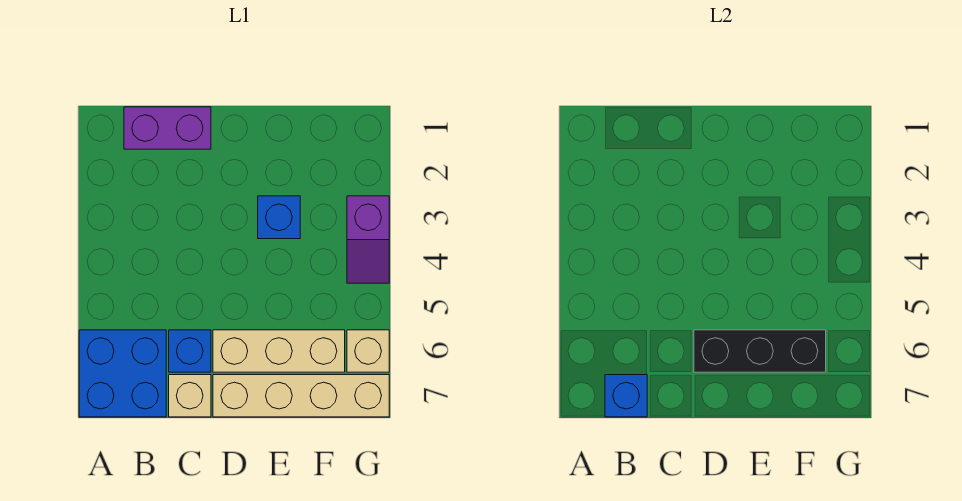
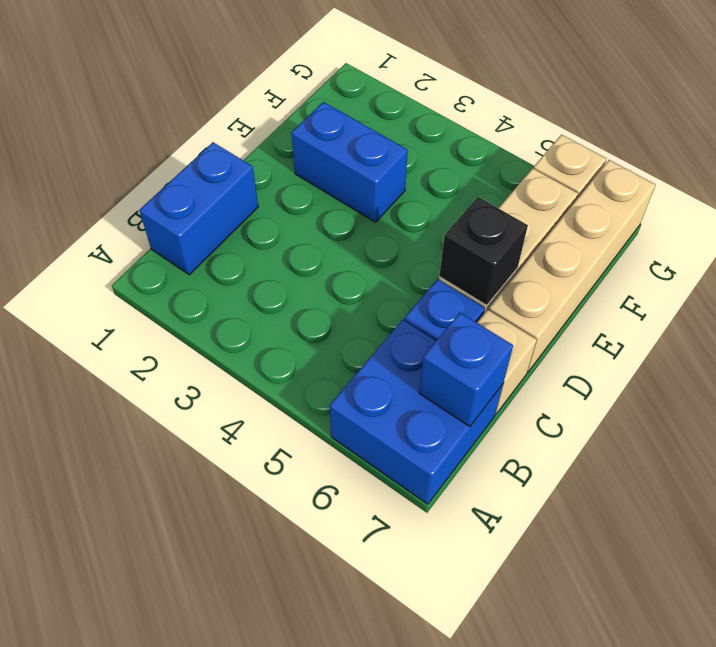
purple 1x2 brick [124,107,211,149] -> blue 1x2 brick [139,142,258,275]
black 1x3 brick [694,330,826,372] -> black 1x1 brick [439,197,528,305]
blue 1x1 brick [258,196,300,239] -> blue 1x2 brick [292,102,408,222]
purple 1x2 slope [347,196,389,283] -> none

